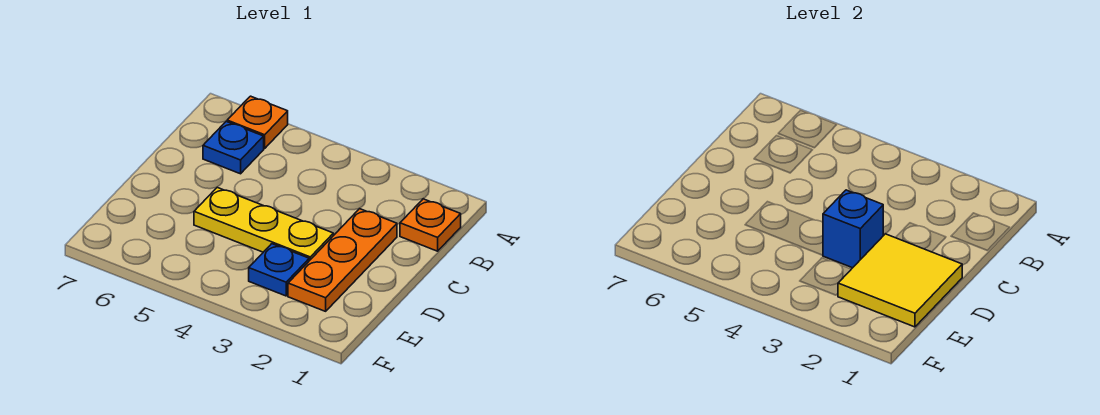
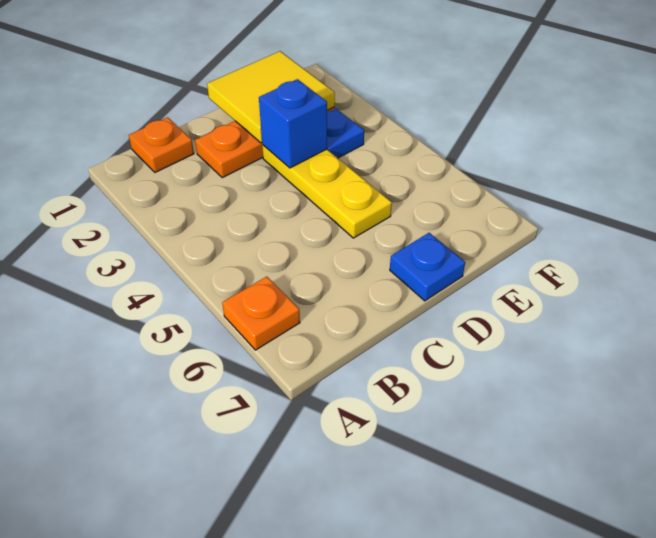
blue 1x1 plate [203,122,264,174] -> blue 1x1 plate moved to [390,233,465,301]

